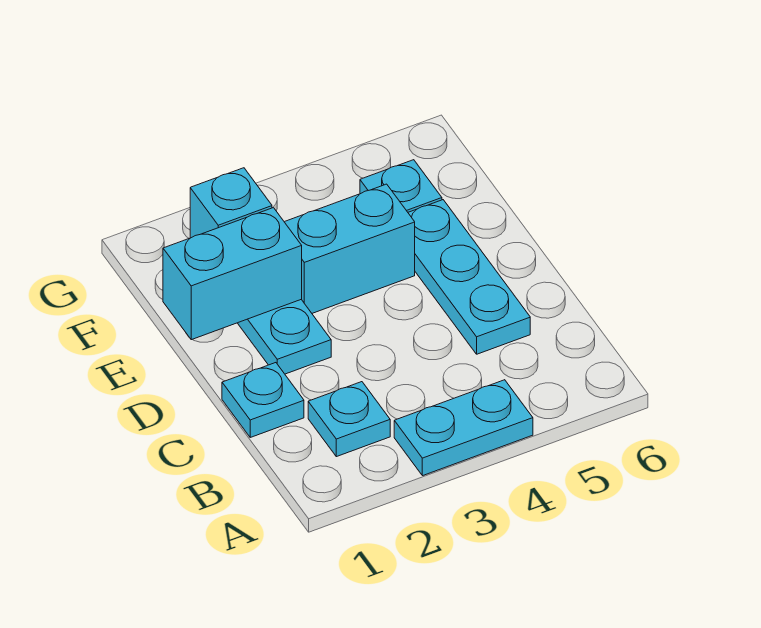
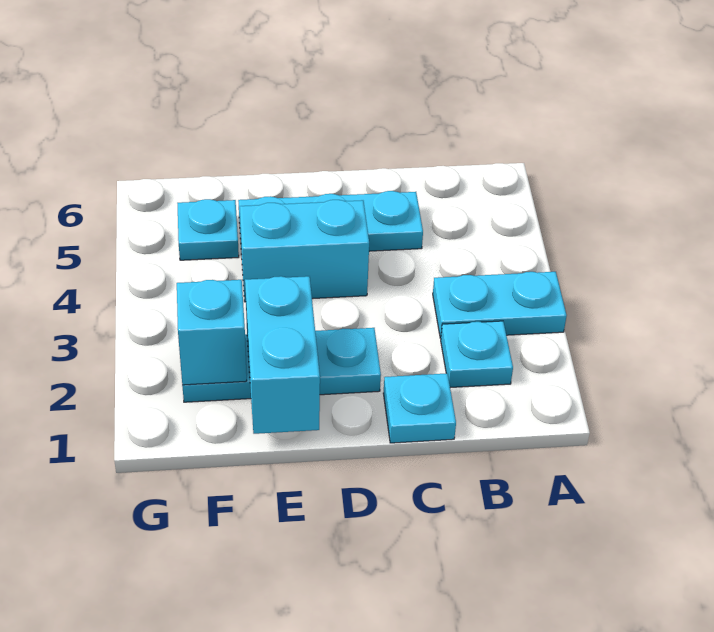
cyan 1x2 plate [394,380,533,476] -> cyan 1x2 plate turned to [433,272,567,338]
cyan 1x2 brick [285,184,415,313] -> cyan 1x2 brick turned to [240,200,369,302]

